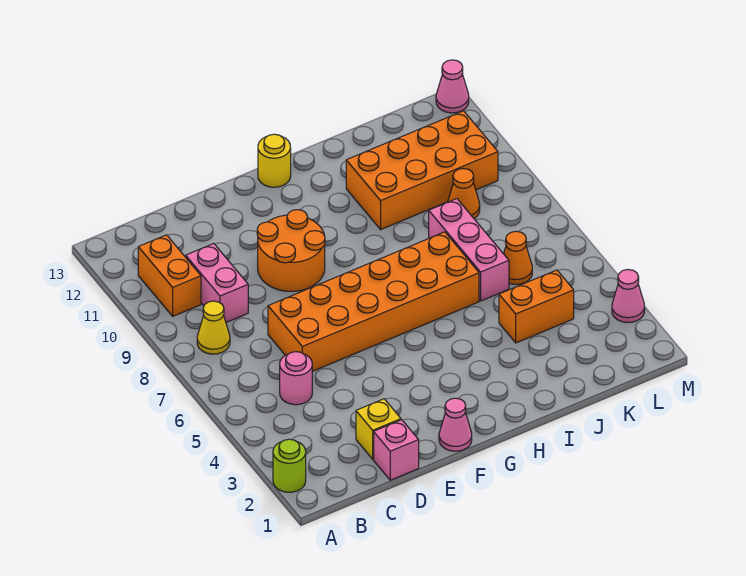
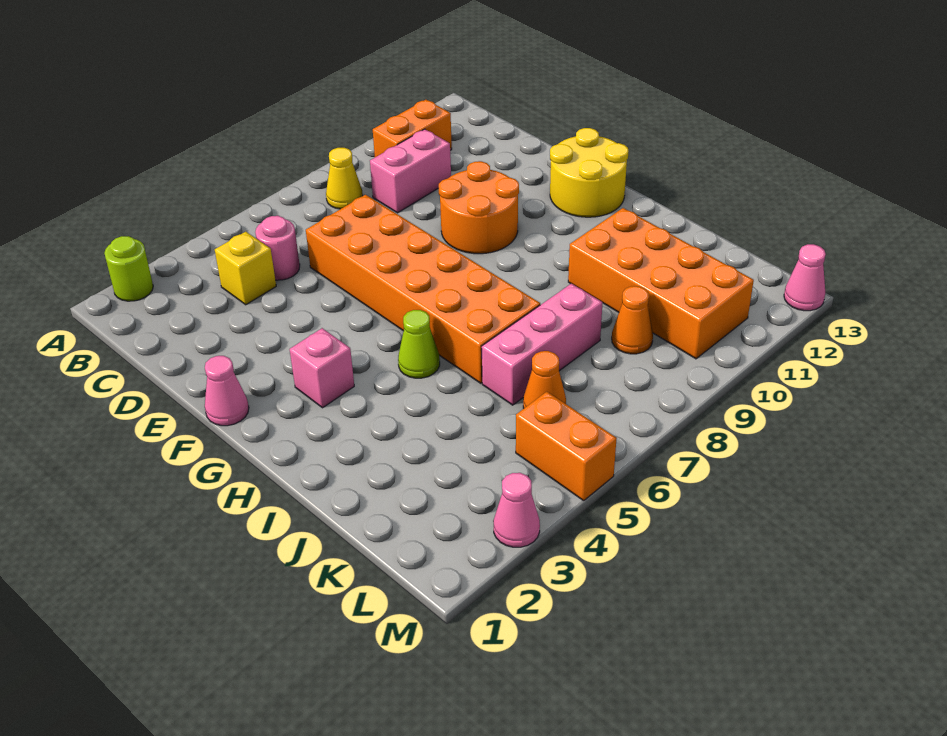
pink 1x1 brick [374,420,419,480] -> pink 1x1 brick moved to [290,328,354,408]
yellow 1x1 brick [356,399,401,459] -> yellow 1x1 brick moved to [215,232,276,305]
yellow 1x1 round brick [258,134,291,187] -> yellow 2x2 round brick [550,128,628,217]
none -> lime 1x1 cone [398,310,440,378]
orange 1x2 brick [499,270,574,343] -> orange 1x2 brick moved to [516,392,617,501]

